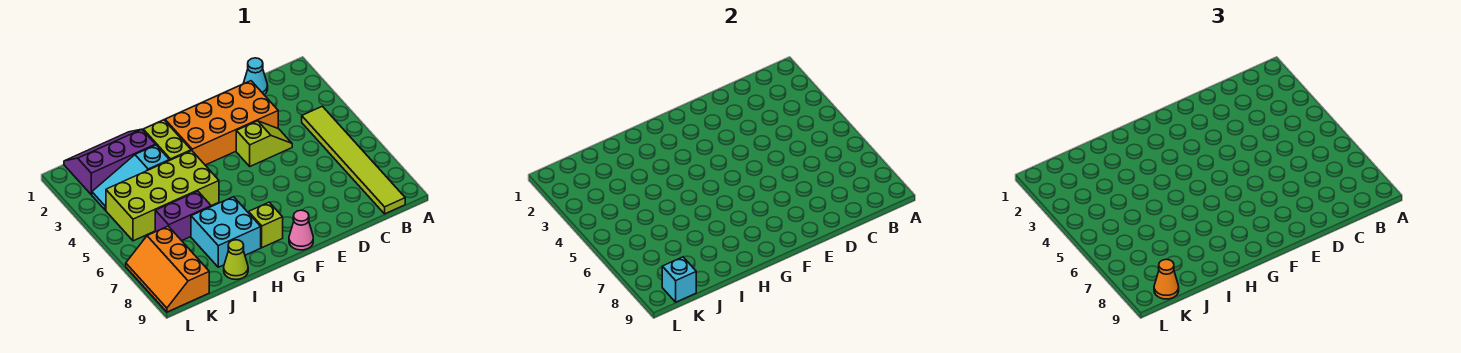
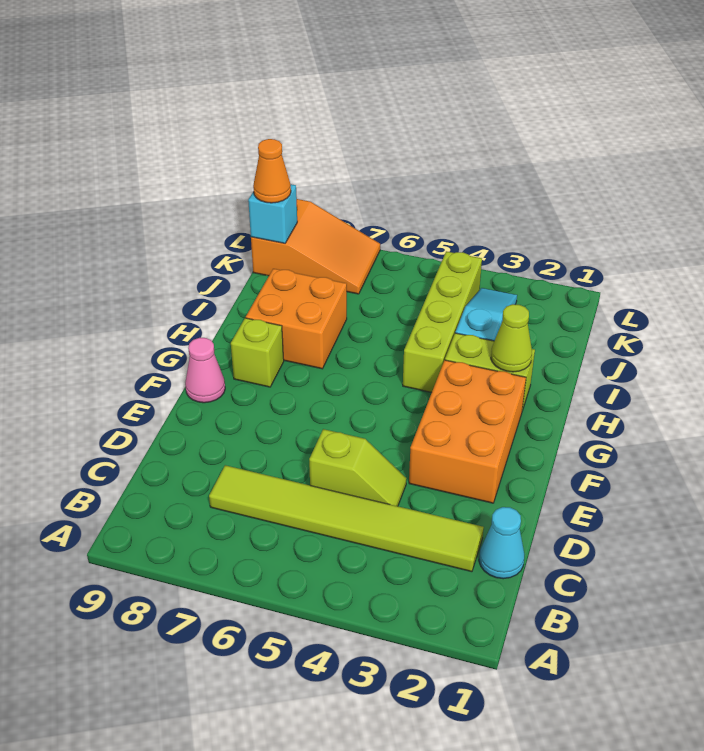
lime 1x6 tile [302,106,405,214] -> lime 1x6 tile moved to [209,465,484,572]
orange 2x4 brick [165,81,278,165] -> orange 2x3 brick [409,360,526,503]
lime 1x2 slope [236,121,292,166] -> lime 1x2 slope turned to [309,429,406,506]
lime 2x4 brick [106,151,219,241] -> lime 1x4 brick [403,251,482,393]
cyan 2x2 brick [191,197,261,267] -> orange 2x2 brick [246,269,347,369]
purple 2x3 slope [64,129,156,195] -> none
purple 1x2 brick [155,191,211,241] -> none
lime 1x1 cone [224,240,248,280] -> lime 1x1 cone moved to [491,304,532,372]
orange 2x3 slope [126,226,209,312] -> orange 2x3 slope turned to [251,199,380,294]

